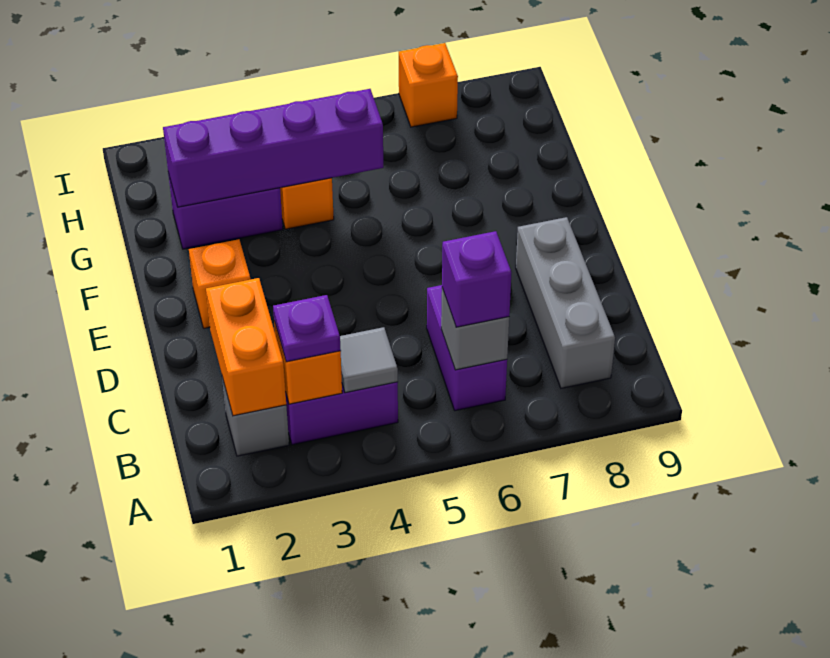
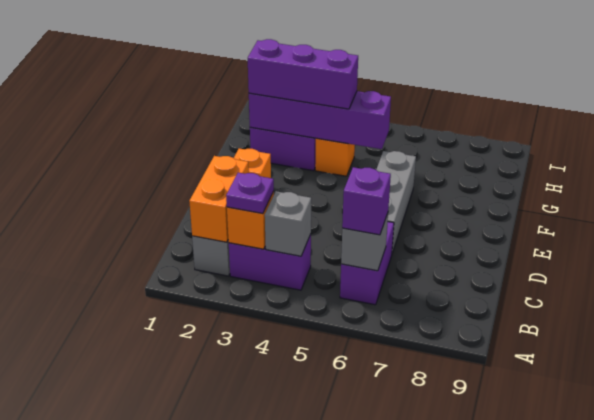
grey 1x1 tile [340,327,398,393] -> grey 1x1 brick [265,191,311,256]
grey 1x3 brick [516,217,615,388] -> grey 1x3 brick moved to [376,151,416,253]
none -> purple 1x3 brick [248,39,358,109]
orange 1x1 brick [399,43,458,127] -> none

